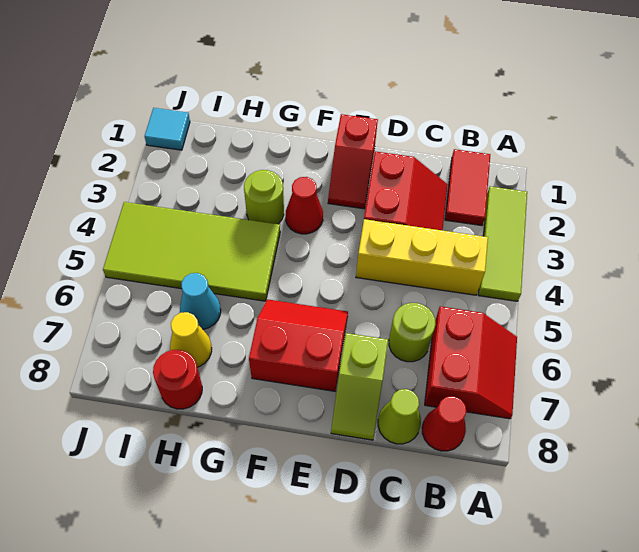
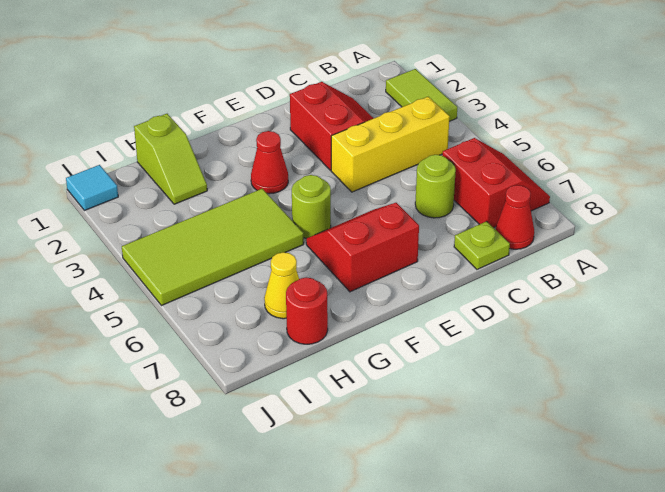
lime 1x3 tile [478,186,527,301] -> lime 1x2 tile [386,69,457,121]
red 1x2 tile [445,149,490,226] -> none
lime 1x1 cone [378,389,421,444] -> lime 1x1 plate [454,221,510,269]
lime 1x2 slope [331,333,388,440] -> lime 1x2 slope moved to [134,114,207,204]
red 1x2 slope [328,114,378,209] -> none
lime 1x1 round brick [244,170,284,224] -> lime 1x1 round brick moved to [292,175,331,238]
cyan 1x1 cone [180,273,221,329] -> none

